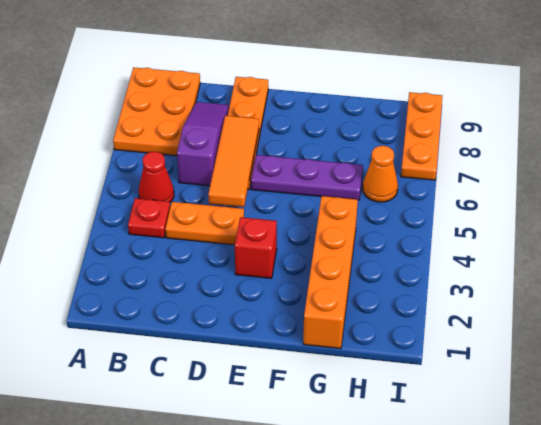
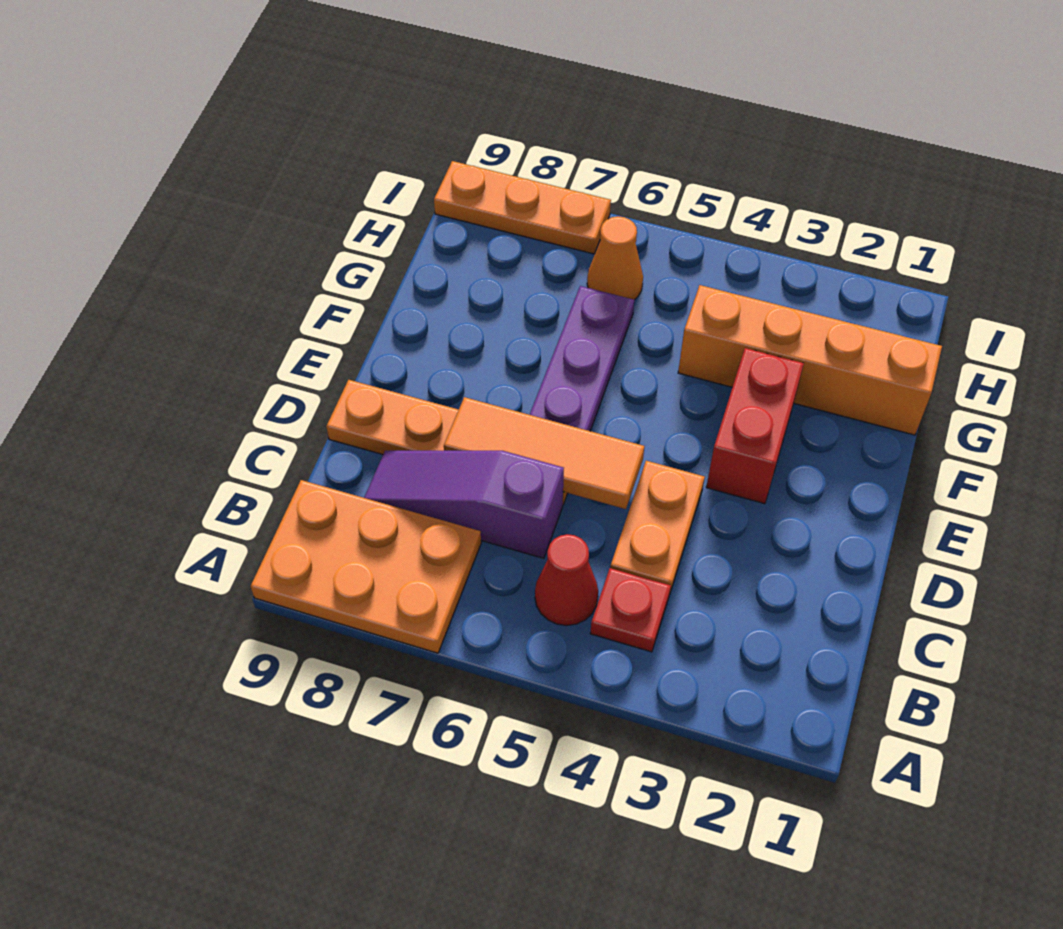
red 1x1 brick [235,217,277,278] -> red 1x2 brick [706,348,804,504]

